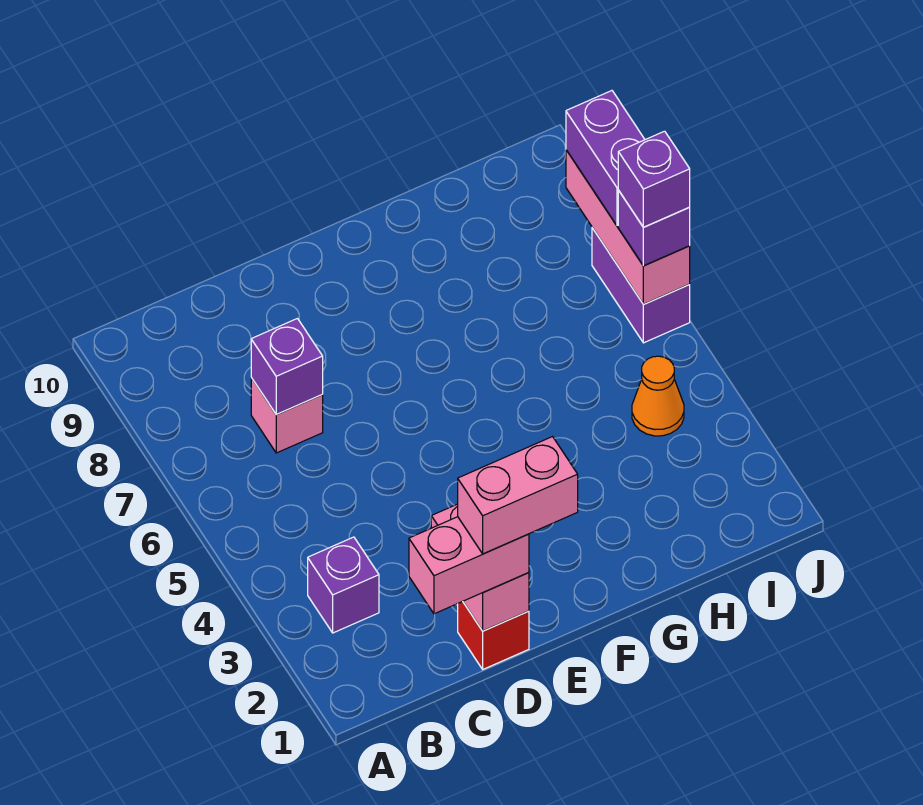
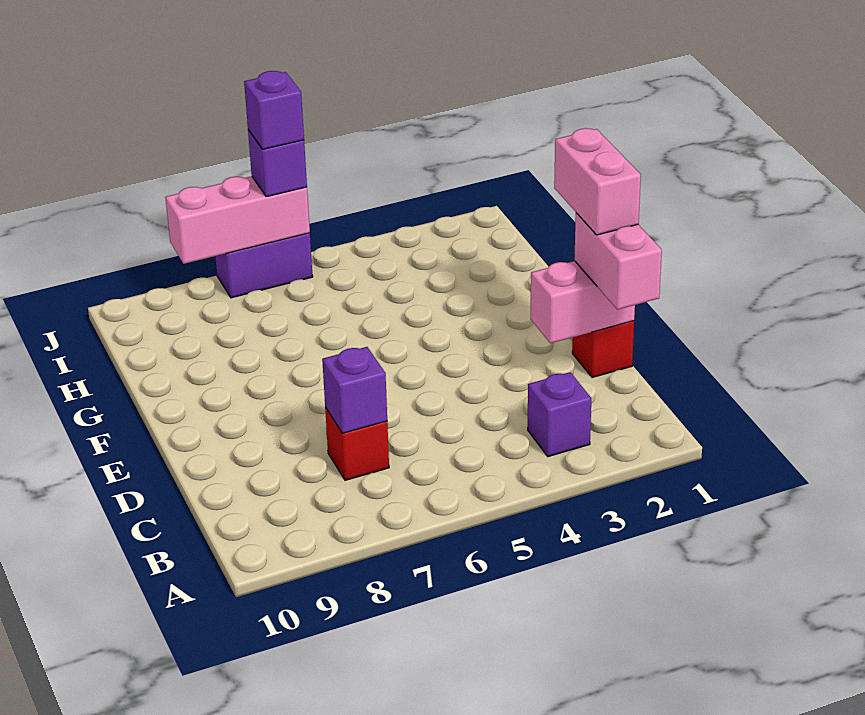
pink 1x1 brick [251,378,323,453] -> red 1x1 brick [325,407,389,480]
orange 1x1 cone [632,356,684,436] -> none
purple 1x2 brick [566,91,645,226] -> none

